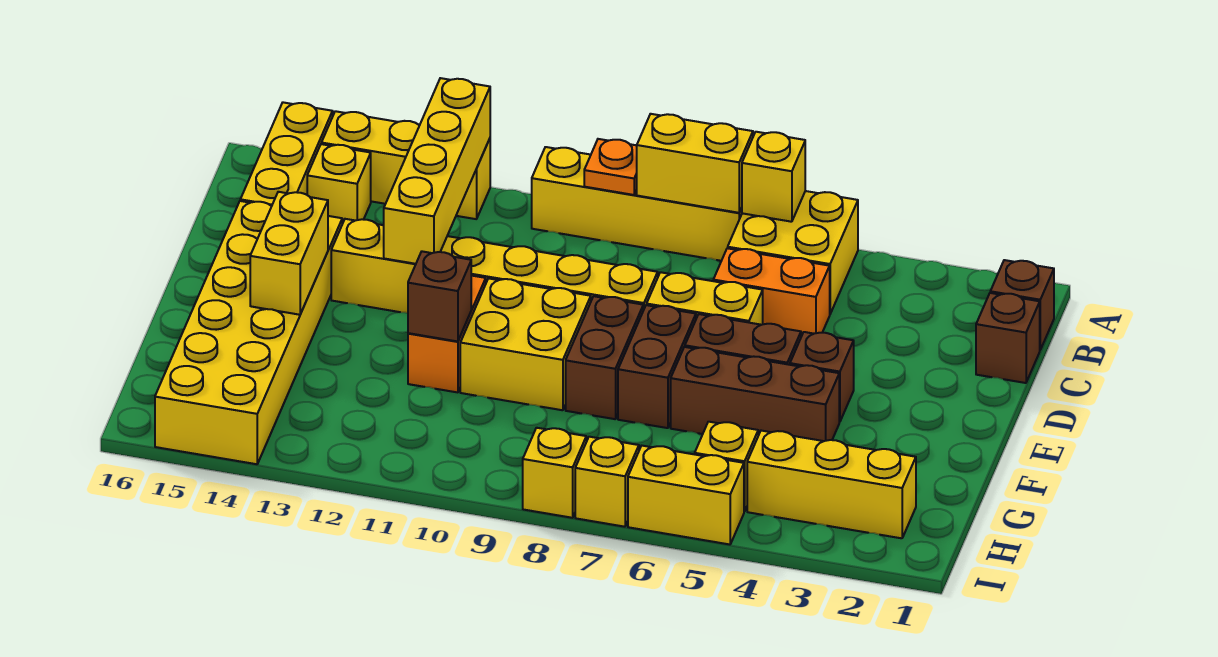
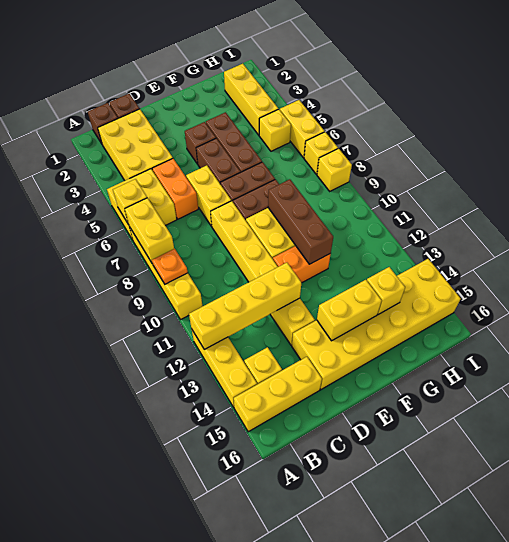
none -> yellow 2x3 brick [98,109,173,181]
brown 1x1 brick [408,251,471,341] -> brown 1x3 brick [268,179,333,264]
none -> yellow 1x1 brick [367,267,405,314]

